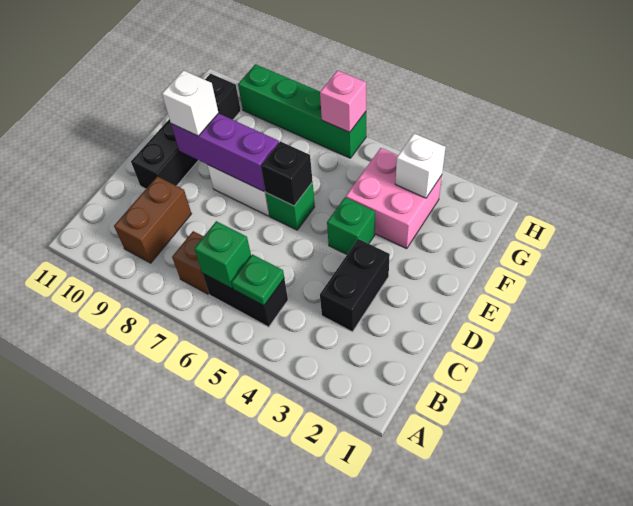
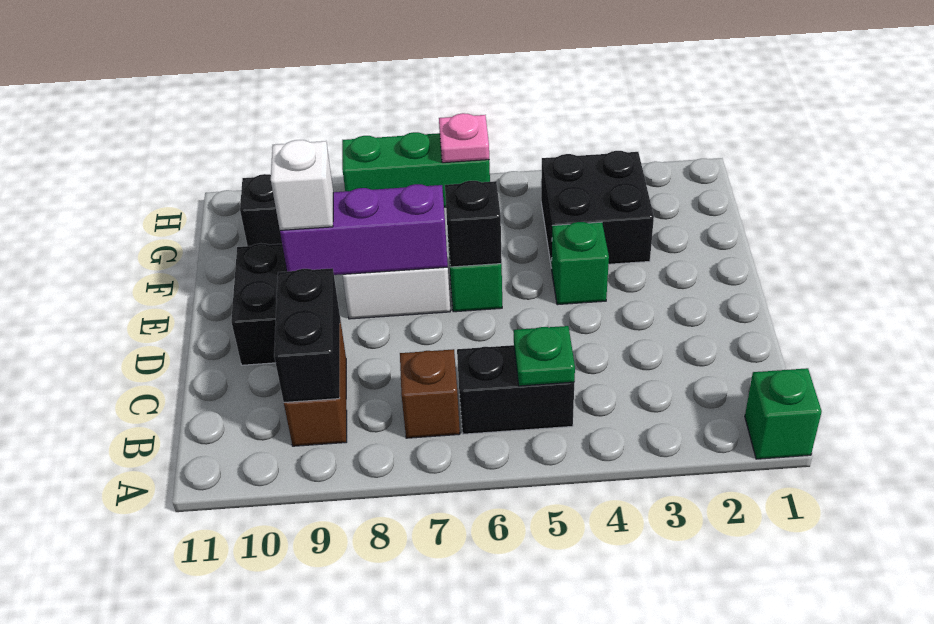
green 1x1 brick [194,221,251,288] -> green 1x1 brick moved to [745,368,822,459]
black 1x2 brick [320,239,390,332] -> black 1x2 brick moved to [274,268,340,402]
pink 2x2 brick [346,148,442,249] -> black 2x2 brick [541,151,654,268]
white 1x1 brick [395,134,446,198] -> none
green 1x4 brick [238,64,366,158] -> green 1x3 brick [342,132,490,207]
pink 1x1 brick [320,70,366,132] -> pink 1x1 plate [439,113,489,163]

